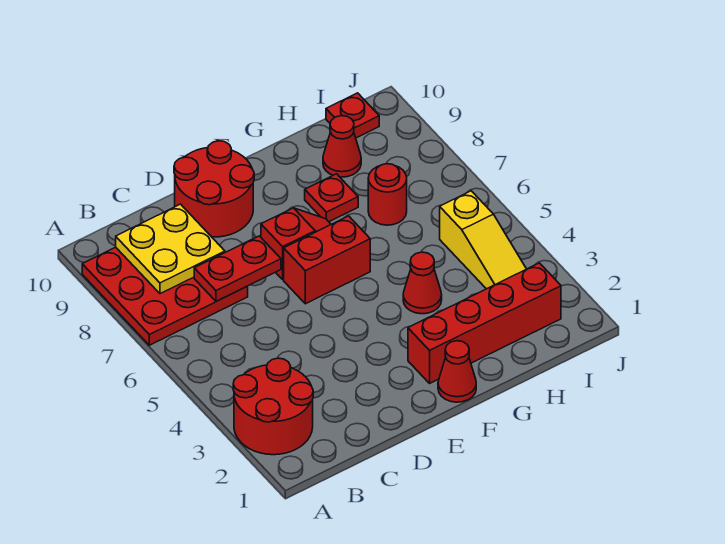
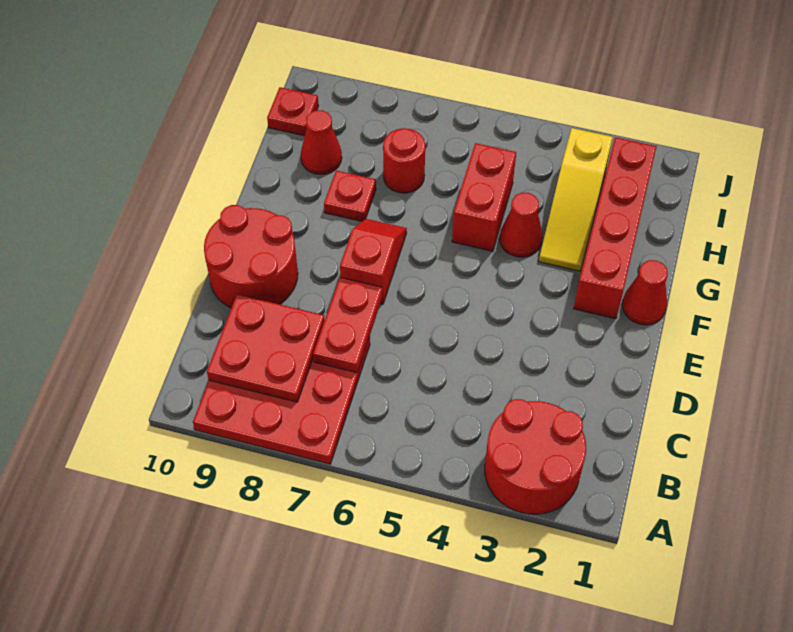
yellow 2x2 plate [116,204,225,294] -> red 2x2 plate [207,294,325,402]
red 1x2 brick [284,216,370,304] -> red 1x2 brick moved to [452,143,516,251]
yellow 1x3 slope [440,191,526,289] -> yellow 1x3 slope turned to [539,128,613,271]

